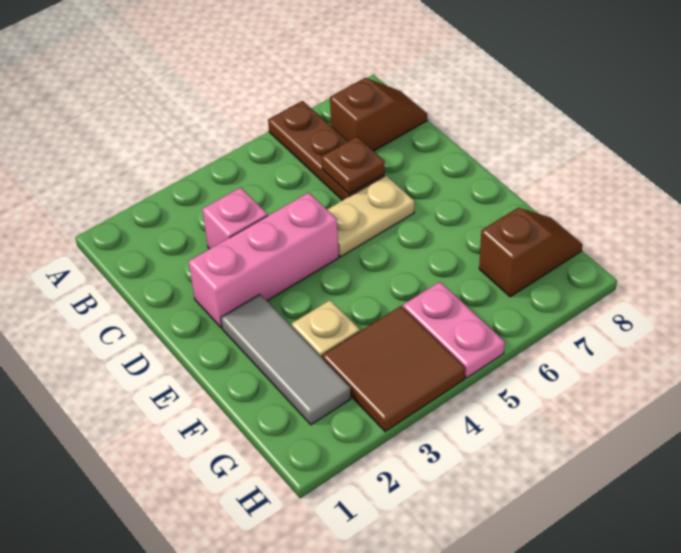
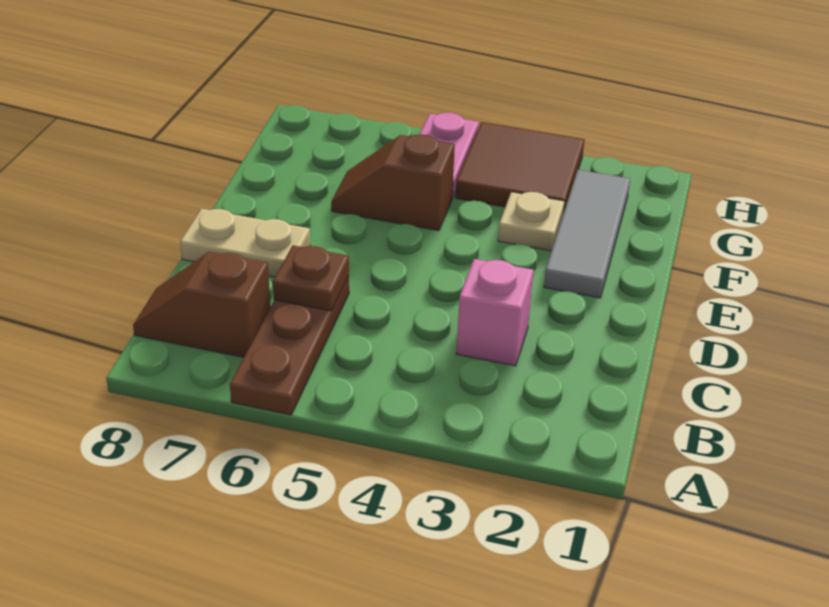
pink 1x3 brick [188,193,339,328] -> none
tan 1x2 plate [327,176,414,257] -> tan 1x2 plate moved to [180,209,310,277]
brown 1x2 slope [479,208,582,297] -> brown 1x2 slope moved to [331,134,455,231]

